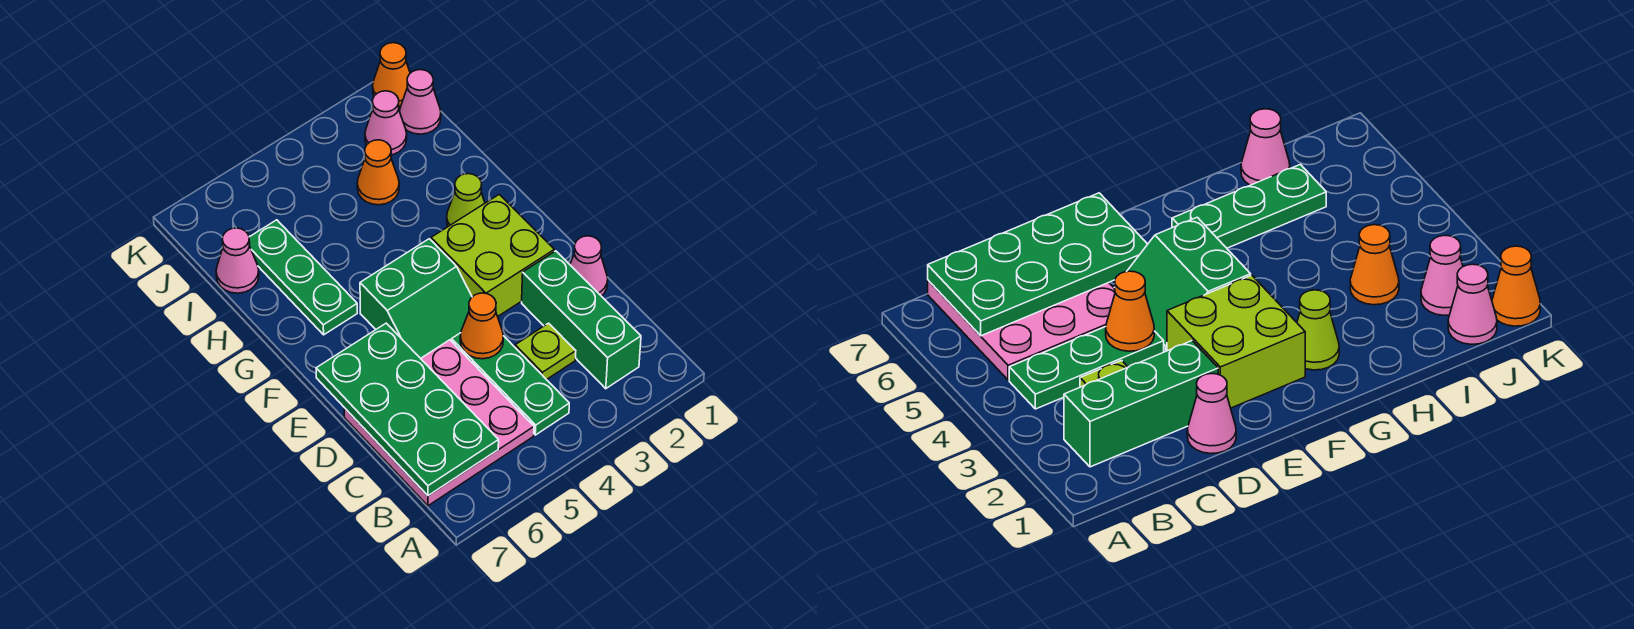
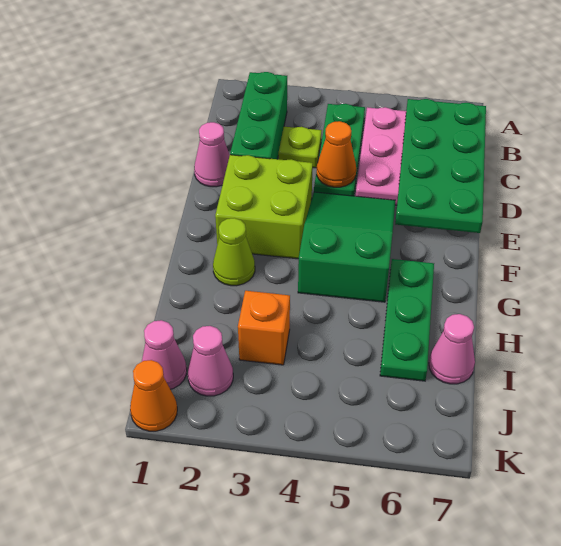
green 2x2 slope [360,239,472,358] -> green 2x3 slope [298,192,395,302]
orange 1x1 cone [357,140,399,205] -> orange 1x1 brick [238,291,290,365]

